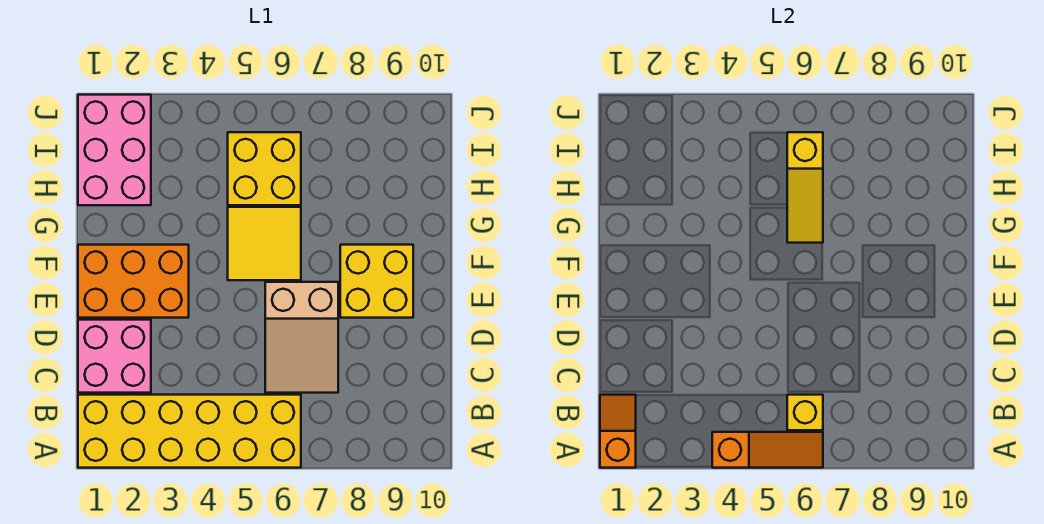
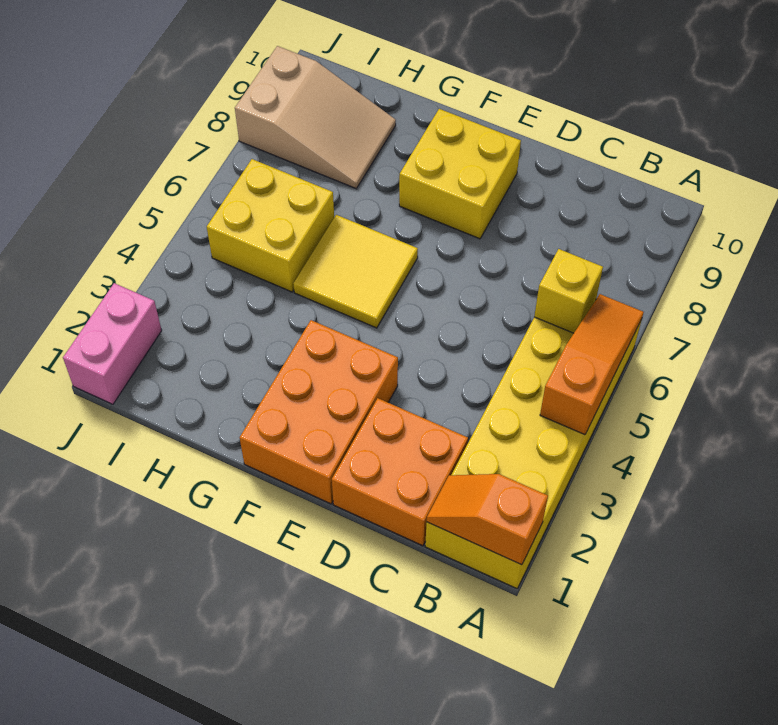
pink 2x2 brick [78,320,151,393] -> orange 2x2 brick [332,398,468,546]
tan 2x3 slope [265,282,338,393] -> tan 2x3 slope moved to [235,46,396,189]
yellow 1x3 slope [787,132,823,243] -> none
pink 2x3 brick [78,95,151,205] -> pink 1x2 brick [63,283,162,404]

